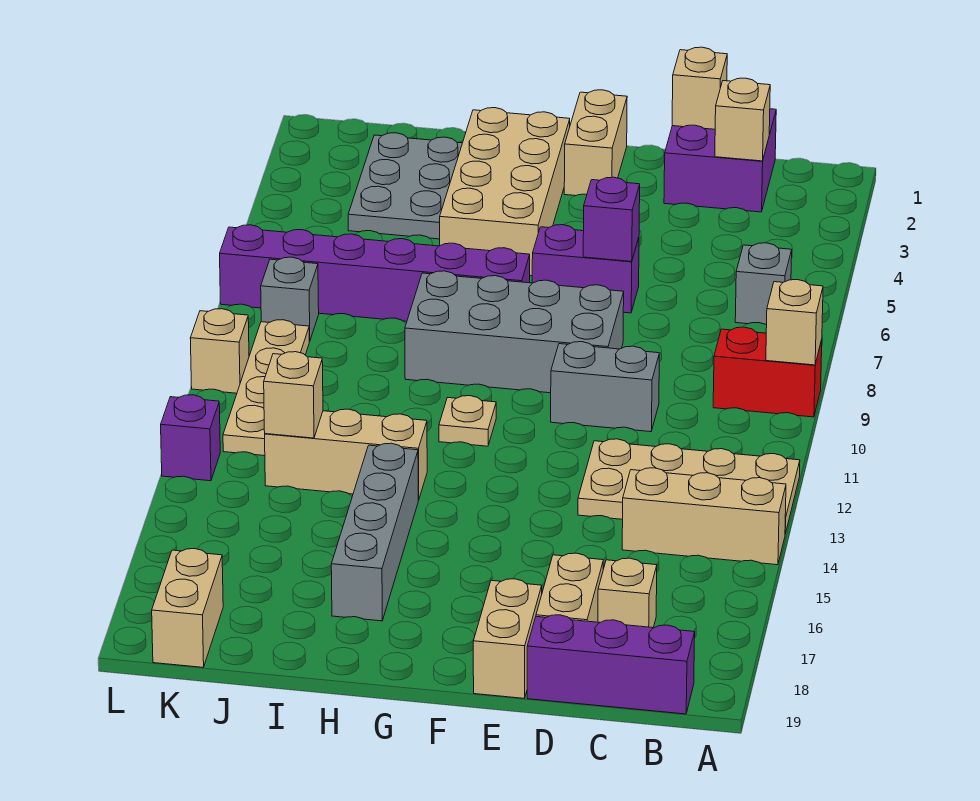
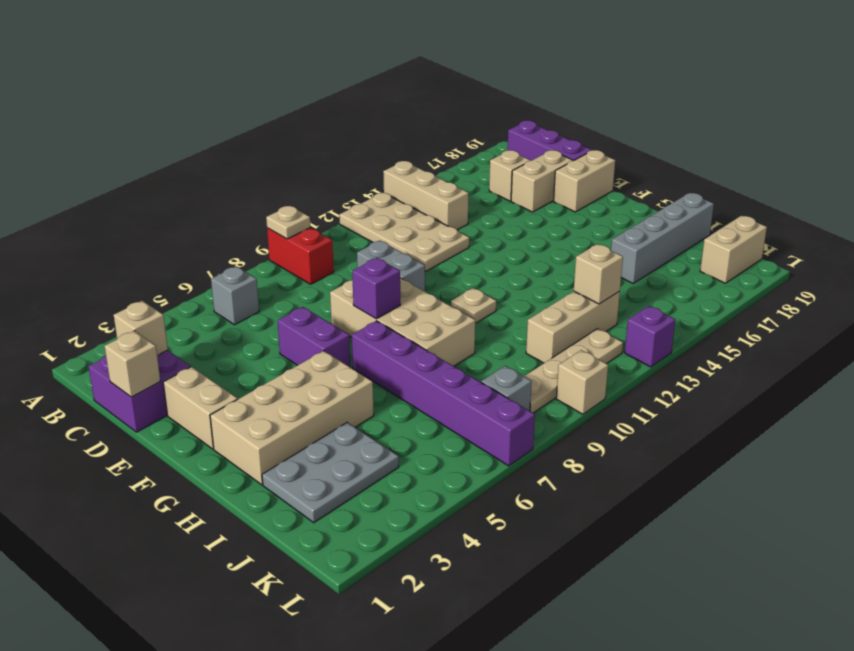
tan 1x1 brick [766,280,823,365] -> tan 1x1 plate [266,206,310,239]
purple 1x1 brick [583,177,640,261] -> purple 1x1 brick moved to [352,258,400,319]
grey 2x4 brick [405,271,624,393] -> tan 2x4 brick [330,278,475,366]
tan 1x2 brick [564,90,627,196] -> tan 1x2 brick turned to [163,367,238,449]
tan 1x3 brick [265,409,427,500] -> tan 1x3 brick turned to [526,291,620,363]
grey 1x4 brick [331,443,418,621] -> grey 1x4 brick moved to [611,193,714,283]

